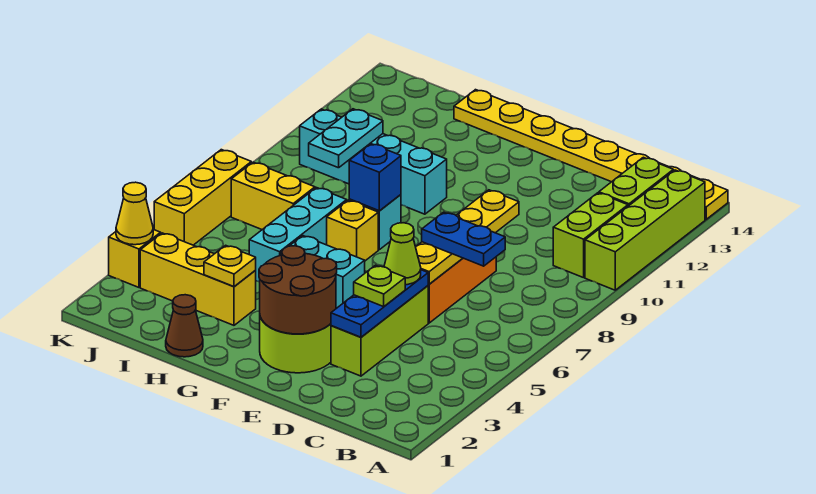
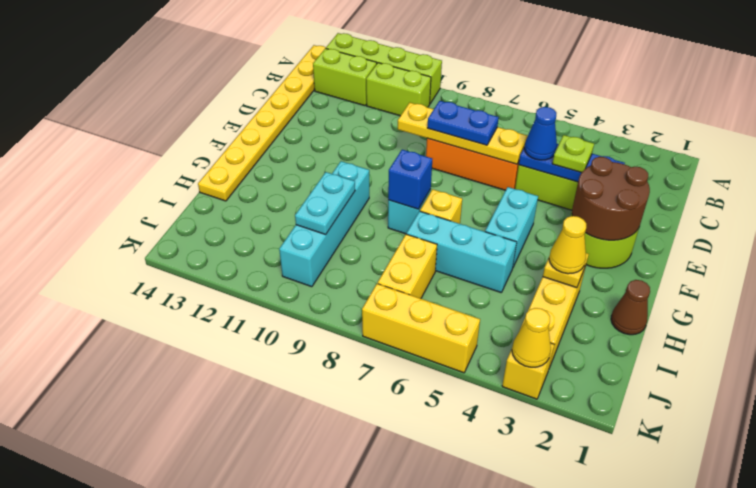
blue 1x2 plate [422,212,505,266] -> blue 1x2 plate turned to [428,101,499,145]
lime 1x1 cone [384,223,421,285] -> blue 1x1 cone [524,107,557,160]
none -> yellow 1x1 cone [549,216,586,274]
cyan 1x2 plate [309,109,383,168] -> cyan 1x2 plate turned to [295,172,355,234]

